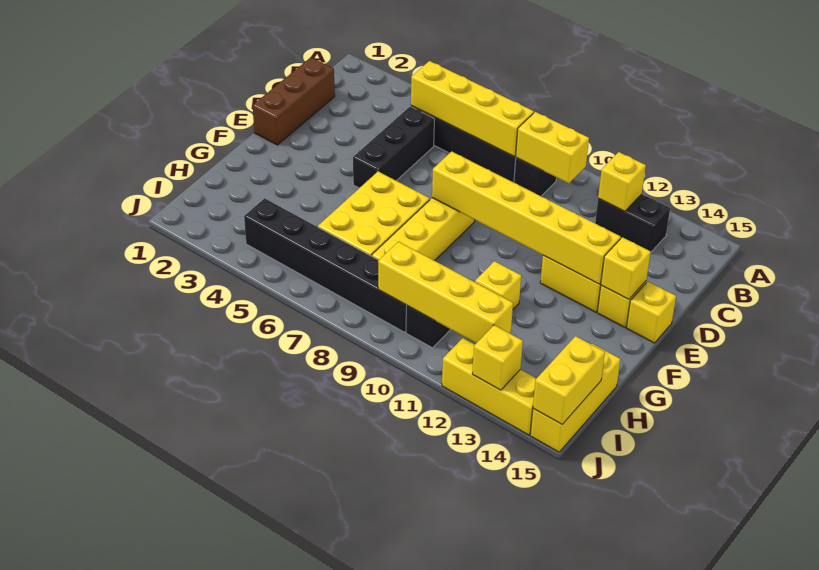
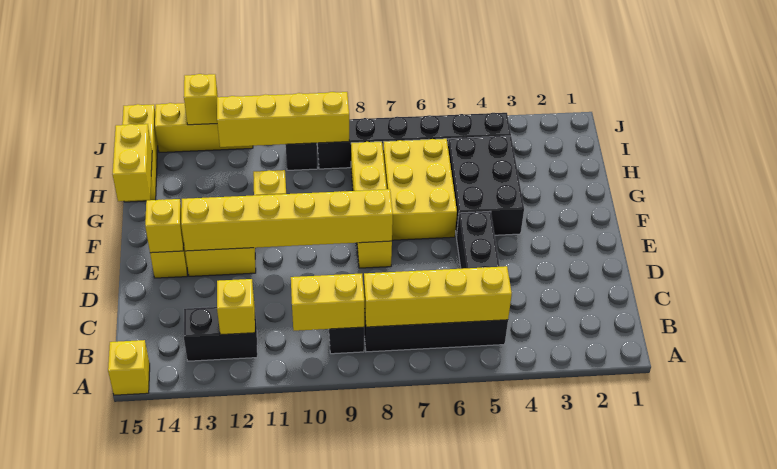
brown 1x3 brick [253,57,335,145] -> none
yellow 1x1 brick [627,282,676,343] -> yellow 1x1 brick moved to [108,340,150,395]
none -> black 2x3 brick [448,136,524,237]
yellow 1x2 brick [533,336,605,424] -> yellow 1x2 brick moved to [113,124,152,201]

